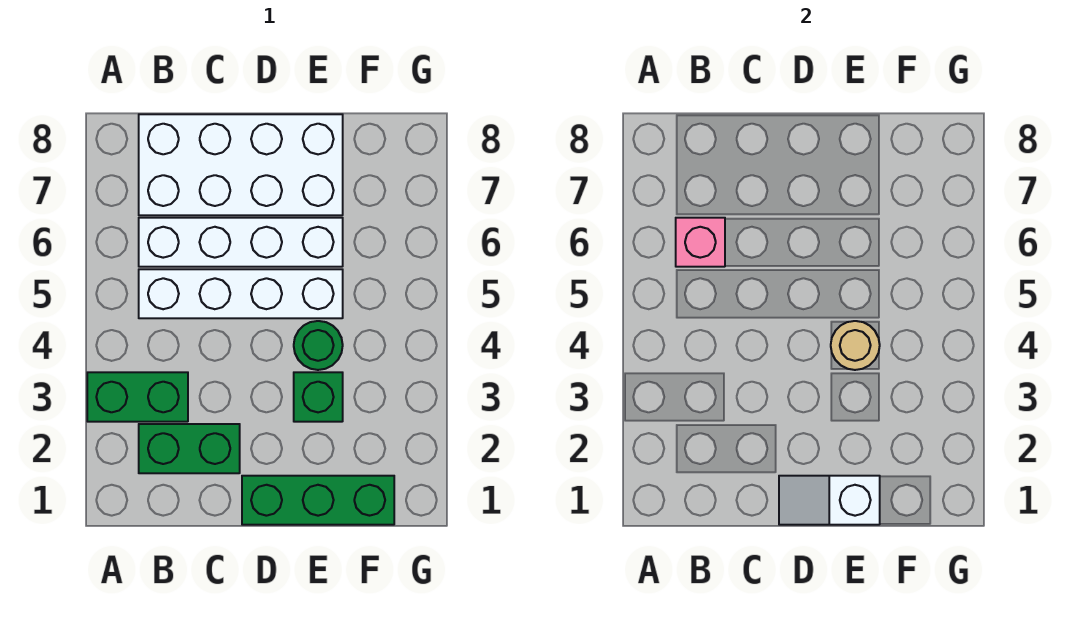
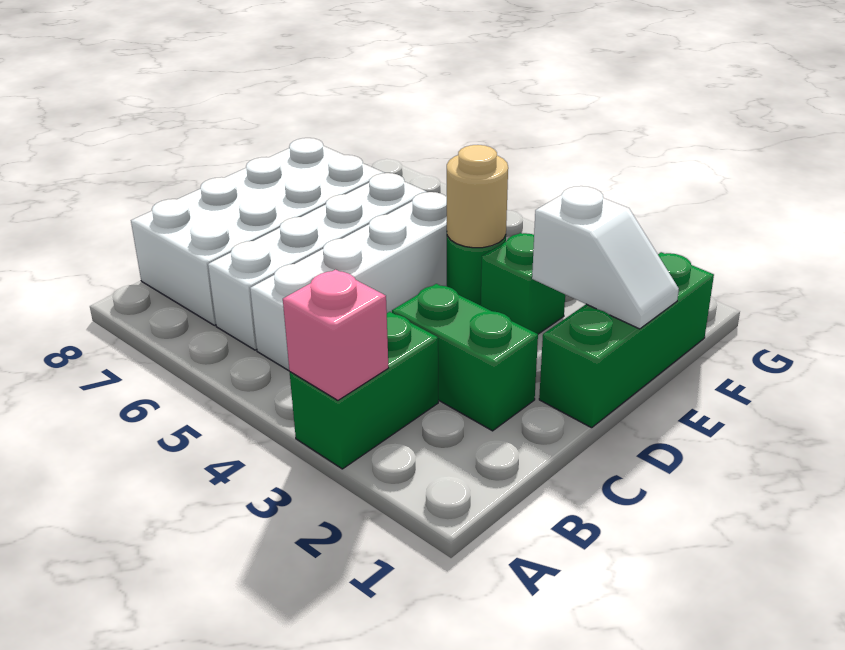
green 1x2 brick [139,424,240,473] -> green 1x2 brick turned to [392,284,538,431]
pink 1x1 brick [676,218,725,267] -> pink 1x1 brick moved to [283,270,389,400]
white 1x2 slope [779,476,880,525] -> white 1x2 slope turned to [532,186,679,329]

